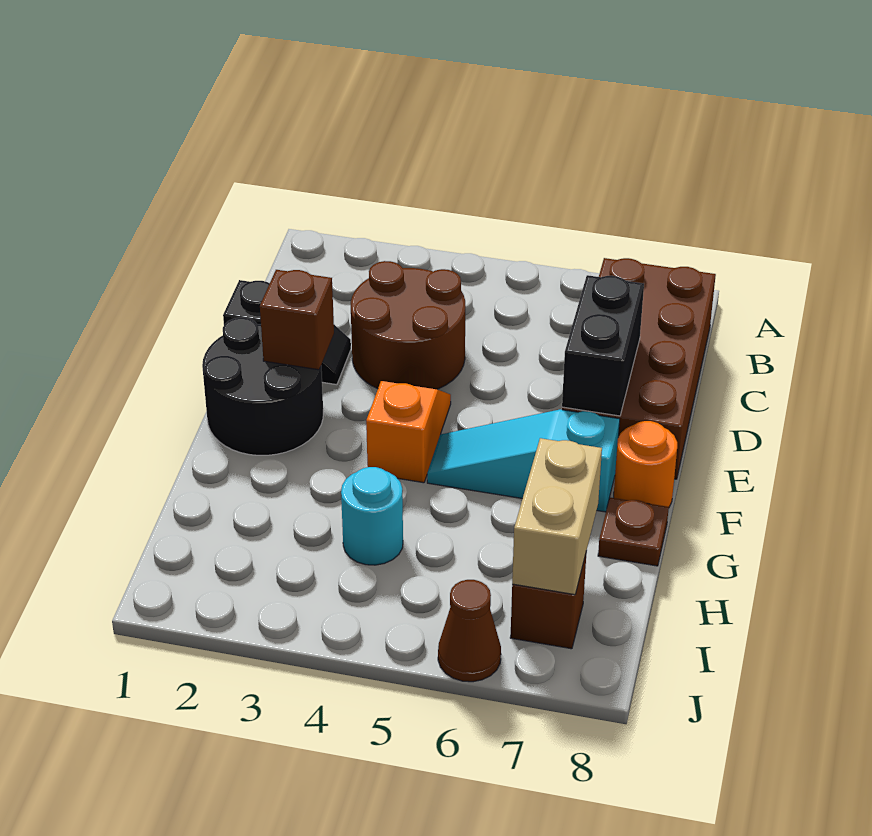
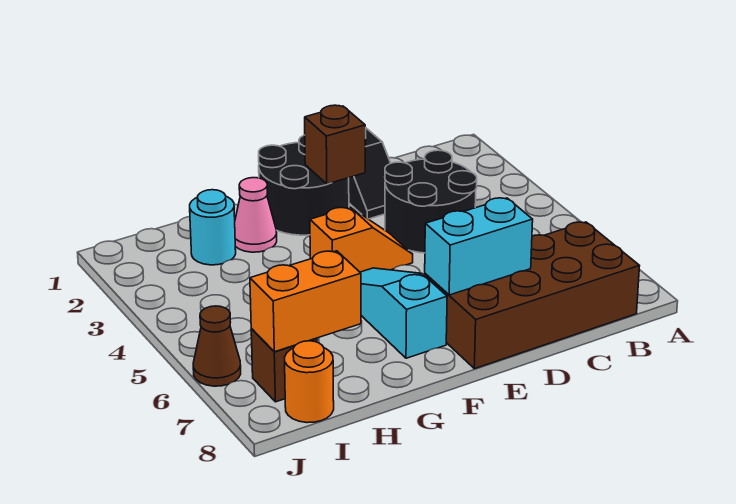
brown 2x2 round brick [351,261,466,389] -> black 2x2 round brick [385,150,477,253]
black 1x2 brick [562,275,644,416] -> cyan 1x2 brick [425,198,533,295]
orange 1x1 round brick [614,421,677,507] -> orange 1x1 round brick moved to [285,341,334,423]
none -> pink 1x1 cone [235,178,277,252]
brown 1x1 plate [598,498,669,566] -> none
cyan 1x1 round brick [341,467,403,565] -> cyan 1x1 round brick moved to [190,190,236,265]
tan 1x2 brick [512,438,602,595] -> orange 1x2 brick [250,251,361,352]

